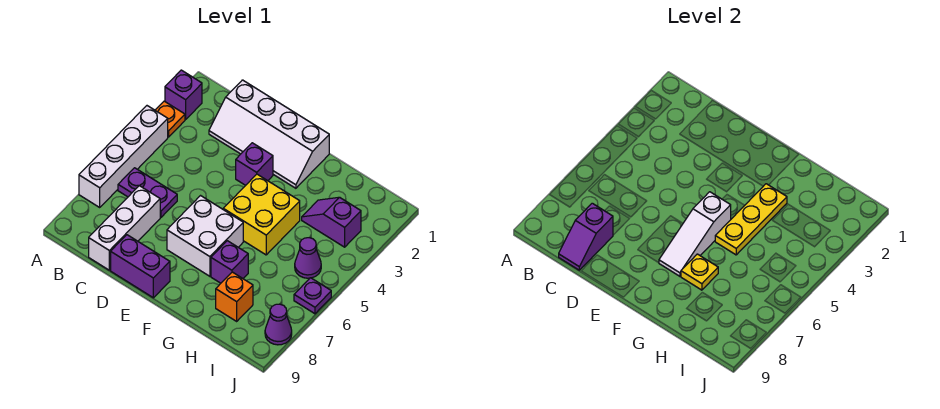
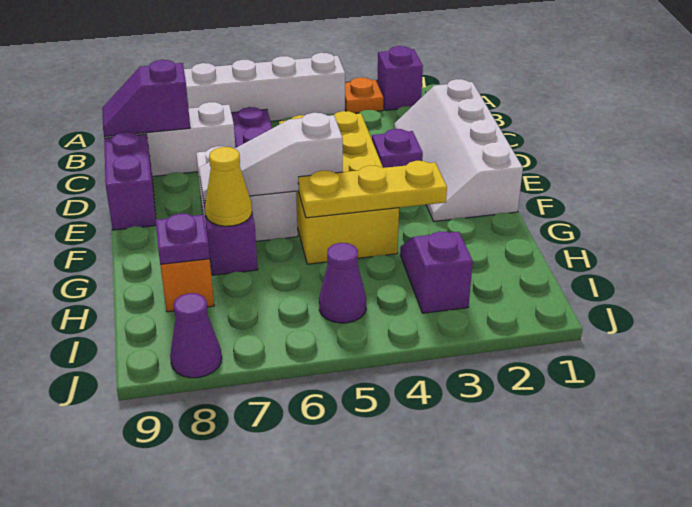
yellow 2x2 brick [223,174,300,255] -> yellow 2x4 brick [279,111,399,264]
yellow 1x1 plate [681,254,718,290] -> yellow 1x1 cone [205,147,252,226]
purple 1x1 plate [294,278,331,314] -> purple 1x1 plate moved to [156,213,210,264]

